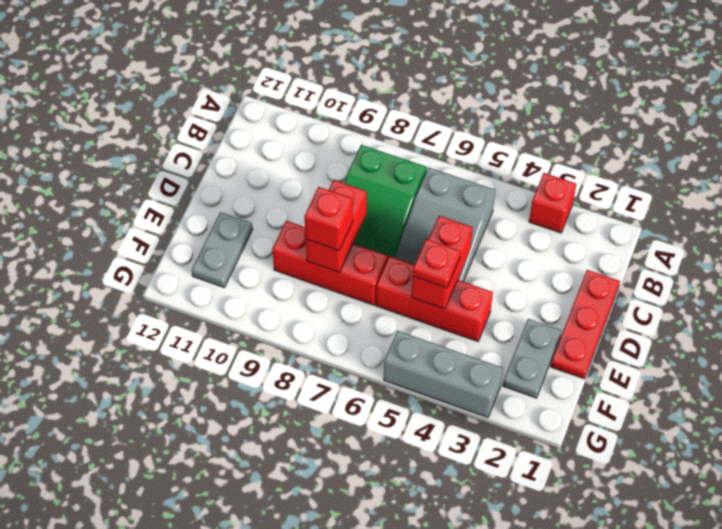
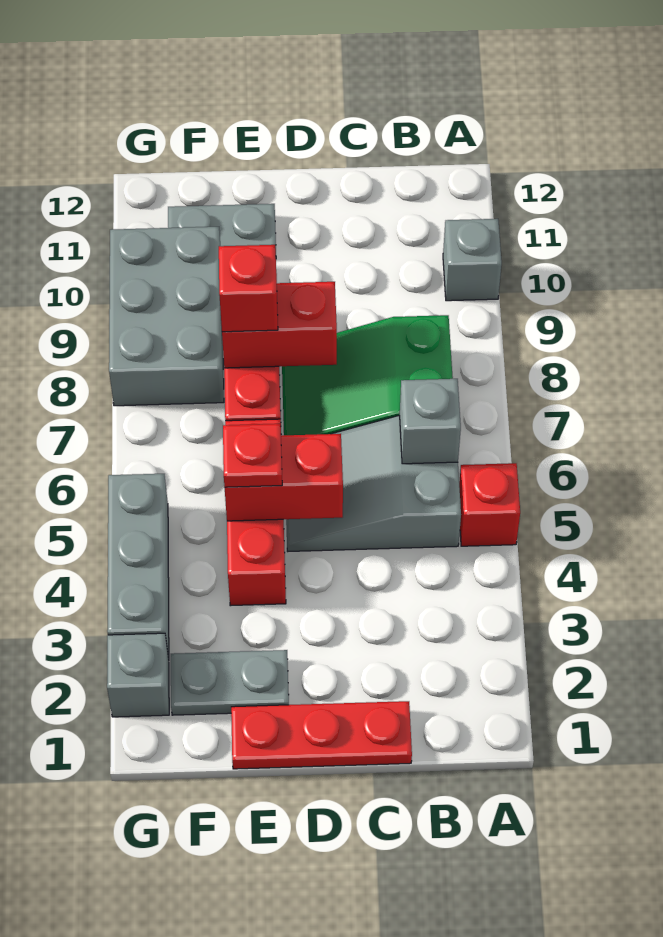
red 1x1 brick [529,173,576,233] -> red 1x1 brick moved to [459,463,520,546]
none -> grey 1x1 brick [443,219,502,301]
none -> grey 1x1 brick [400,379,461,464]
none -> grey 2x3 brick [109,227,224,406]
none -> grey 1x1 brick [107,633,169,717]

